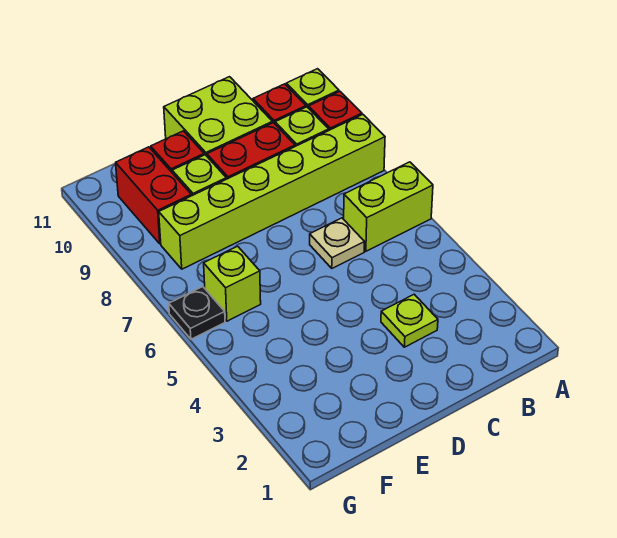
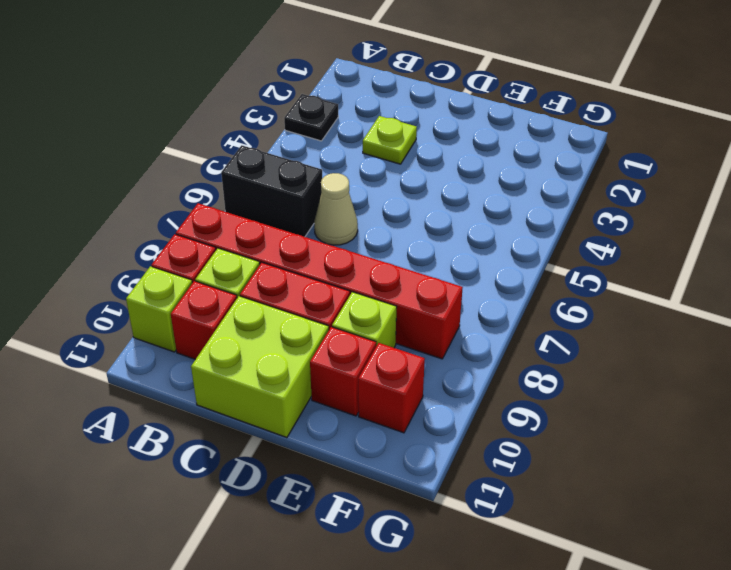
lime 1x2 brick [344,162,433,251] -> black 1x2 brick [221,145,322,237]
lime 1x6 brick [159,115,385,269] -> red 1x6 brick [176,203,463,359]
tan 1x1 plate [310,218,365,268] -> tan 1x1 cone [314,173,358,245]
lime 1x1 brick [204,246,261,321] -> none
red 1x2 brick [116,147,191,244] -> red 1x1 brick [358,343,425,433]
black 1x1 plate [169,287,225,339] -> black 1x1 plate moved to [284,94,338,141]

